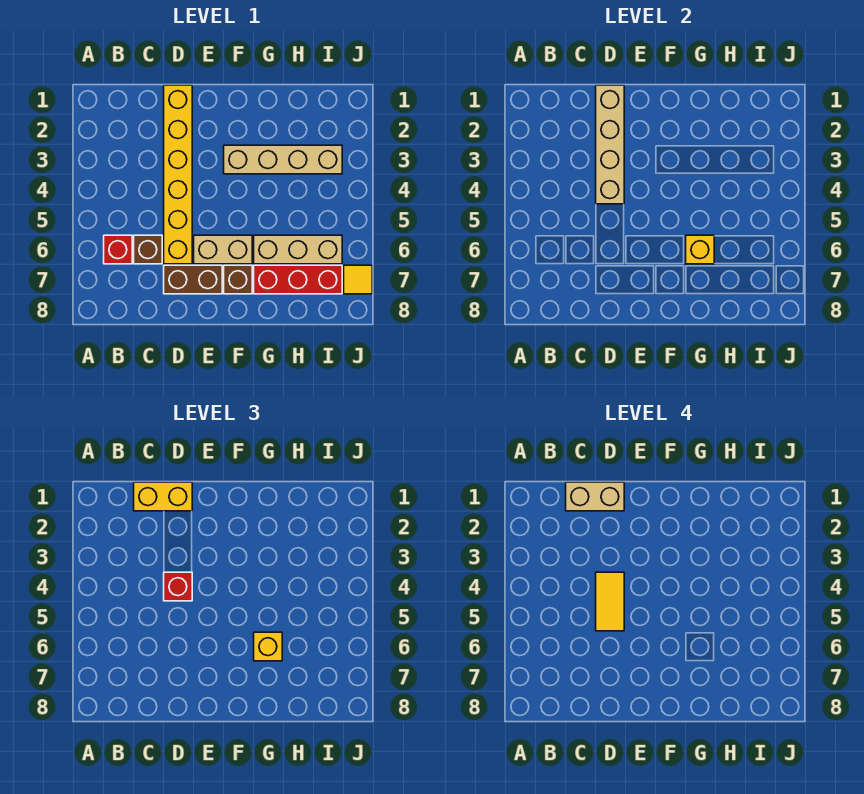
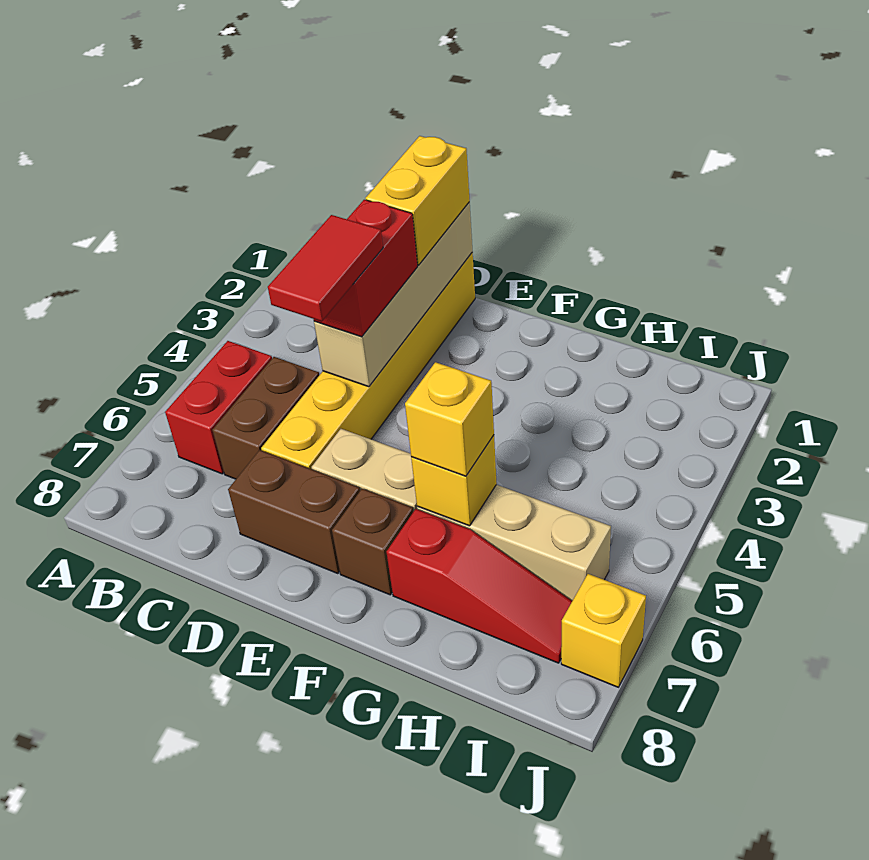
red 1x1 brick [104,235,132,264] -> red 1x2 brick [165,341,272,474]
yellow 1x2 brick [134,482,192,511] -> yellow 1x2 brick turned to [365,136,470,265]
tan 1x2 brick [566,482,624,511] -> none
brown 1x1 brick [134,235,162,264] -> brown 1x2 brick [212,357,319,479]
red 1x1 brick [164,572,192,601] -> red 1x2 brick [313,200,418,337]
yellow 1x2 tile [596,572,624,631] -> red 1x2 tile [268,215,383,322]
tan 1x4 brick [224,145,342,174] -> none
red 1x3 brick [254,265,342,294] -> red 1x3 slope [387,509,572,663]
yellow 1x1 tile [344,265,372,294] -> yellow 1x1 brick [561,574,646,687]

